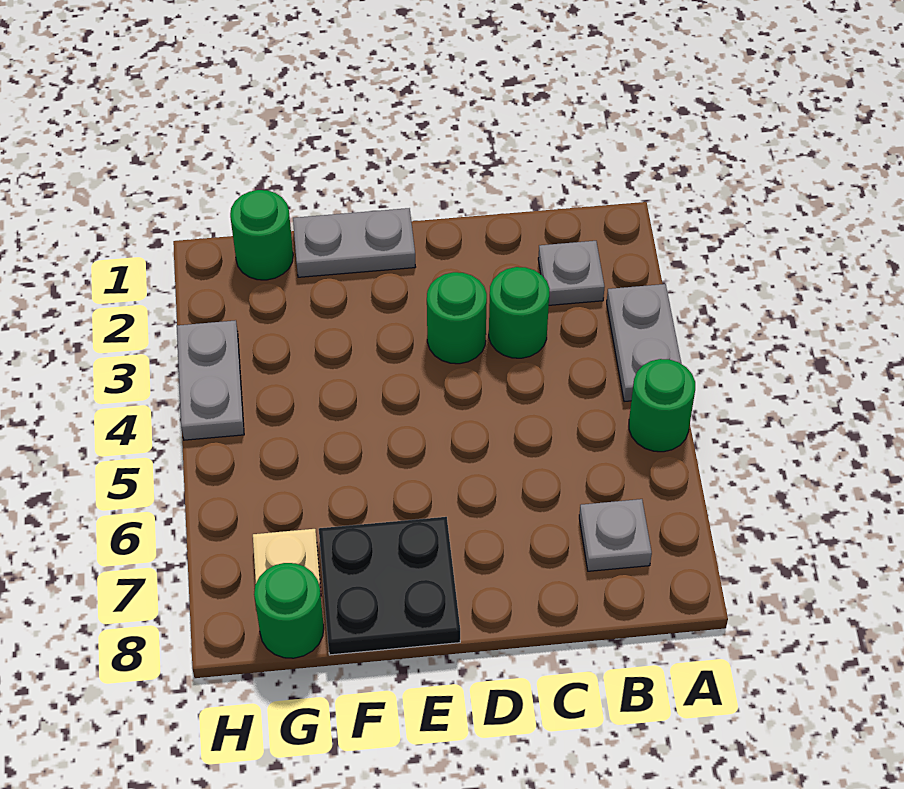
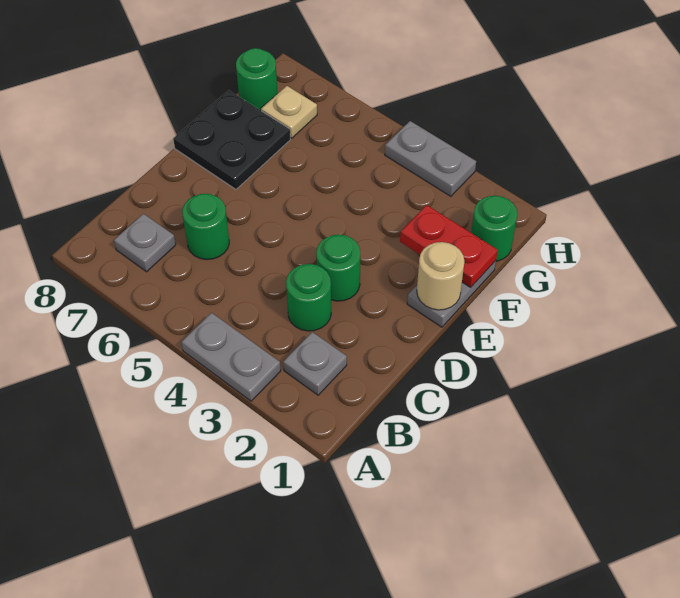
green 1x1 round brick [629,359,695,452] -> green 1x1 round brick moved to [182,194,229,260]
none -> tan 1x1 round brick [417,242,464,310]
none -> red 1x2 plate [400,205,498,287]

